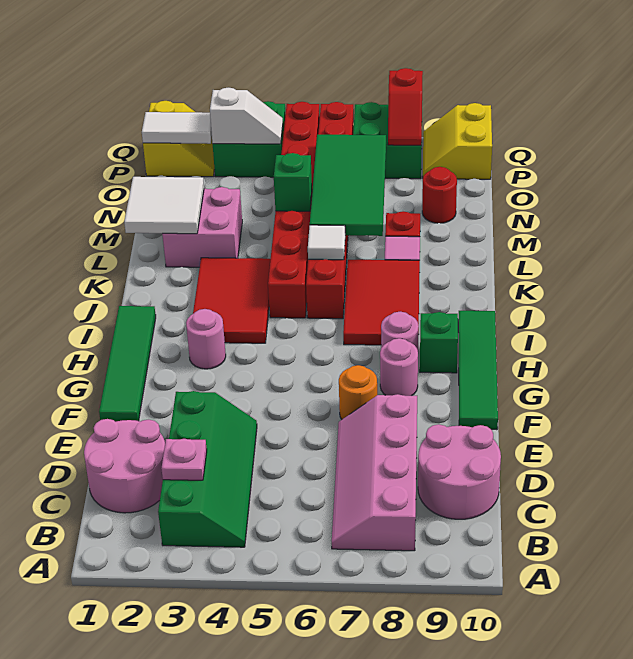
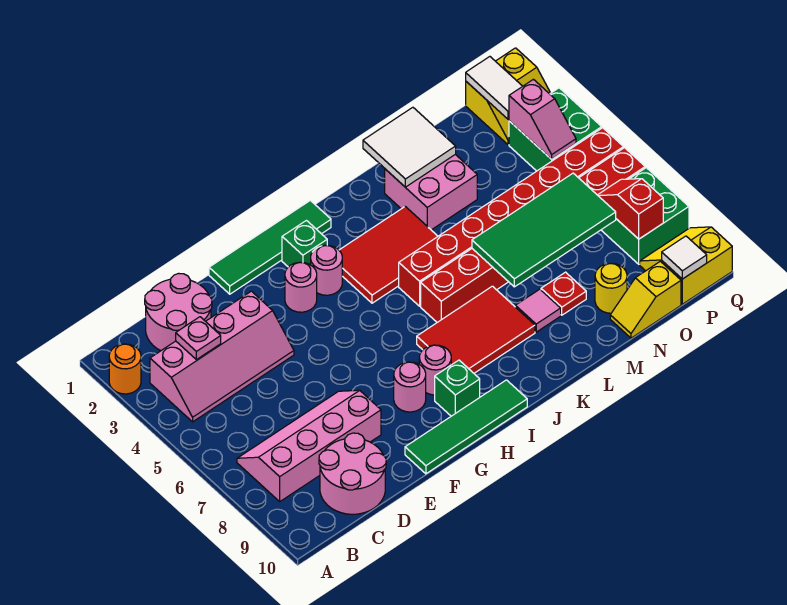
green 2x4 slope [158,391,257,547] -> pink 2x4 slope [150,291,294,422]
orange 1x1 round brick [339,365,377,419] -> orange 1x1 round brick moved to [109,344,141,394]
none -> pink 1x1 round brick [285,262,317,312]
white 1x1 tile [308,225,345,260] -> white 1x1 tile moved to [662,236,707,279]
green 1x1 brick [274,153,312,211] -> green 1x1 brick moved to [282,221,327,267]
red 1x1 round brick [422,167,457,223] -> yellow 1x1 round brick [595,263,627,313]
none -> yellow 1x2 slope [610,261,681,338]
white 1x2 slope [210,88,283,144] -> pink 1x2 slope [509,79,576,159]
red 1x2 slope [388,68,423,145] -> red 1x2 slope turned to [598,179,663,239]

